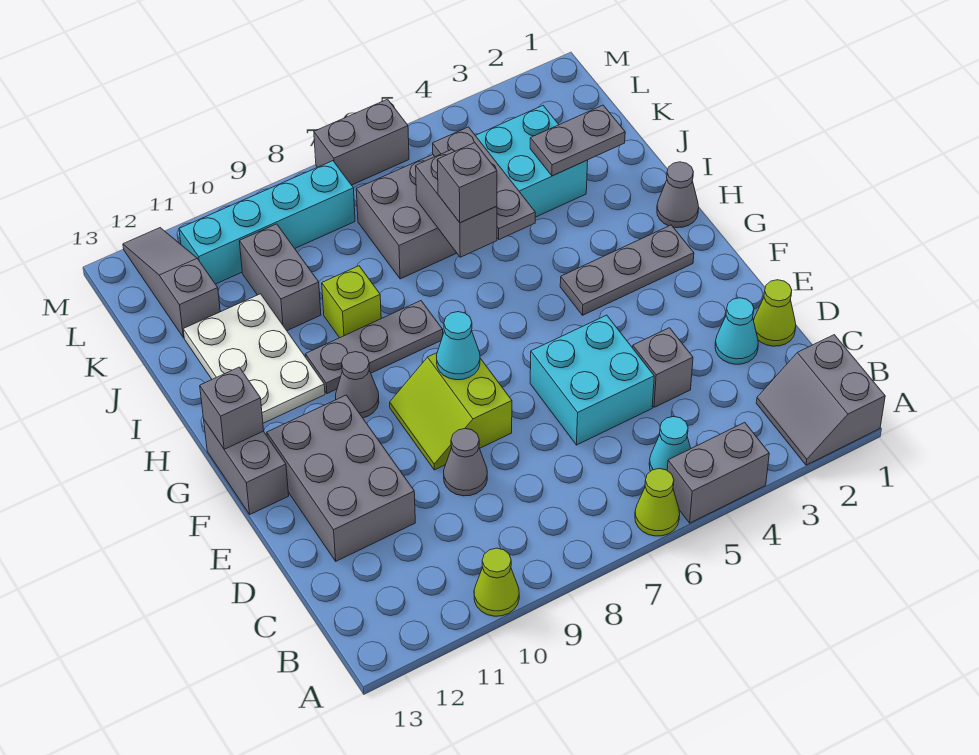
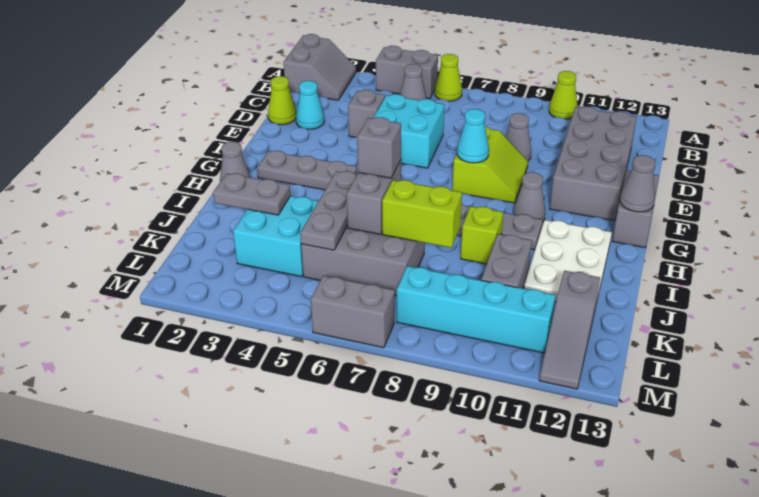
cyan 1x1 cone [649,417,691,471] -> grey 1x1 cone [400,64,427,100]
grey 2x3 brick [267,395,415,561] -> grey 2x4 brick [550,107,637,221]
grey 1x1 brick [200,367,264,449] -> grey 1x1 cone [620,155,655,212]
none -> lime 1x2 brick [382,180,462,248]

